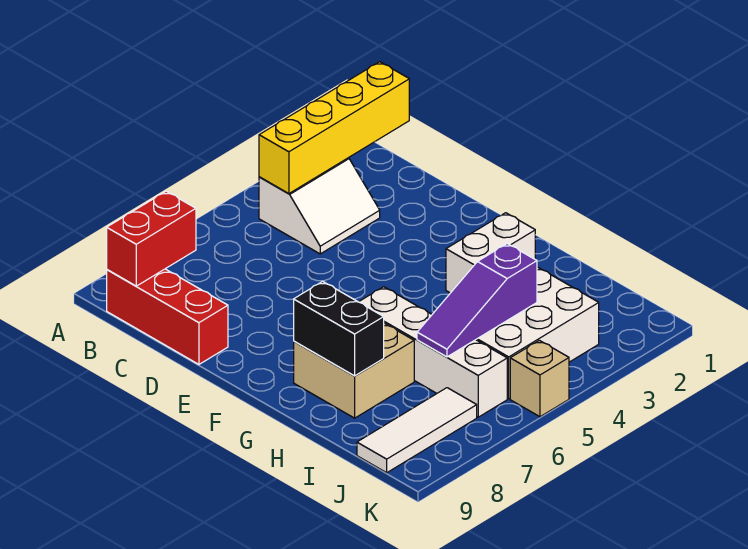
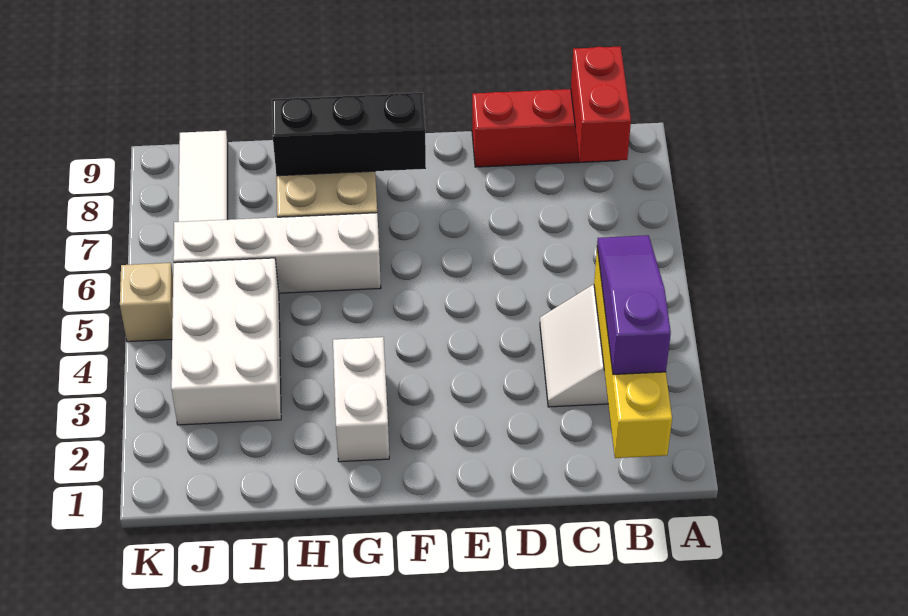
black 1x2 brick [294,281,384,376] -> black 1x3 brick [272,93,426,176]
purple 1x3 slope [417,244,537,357] -> purple 1x3 slope moved to [597,235,671,374]

